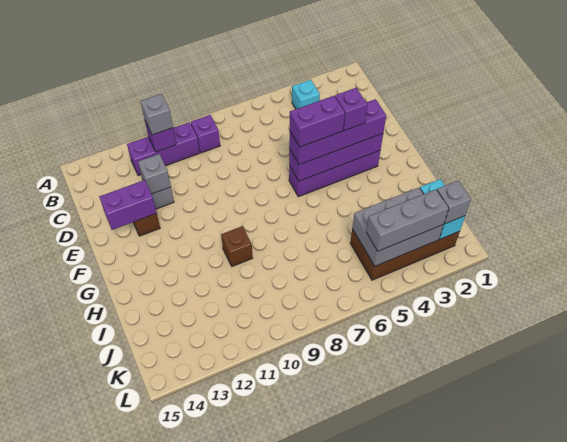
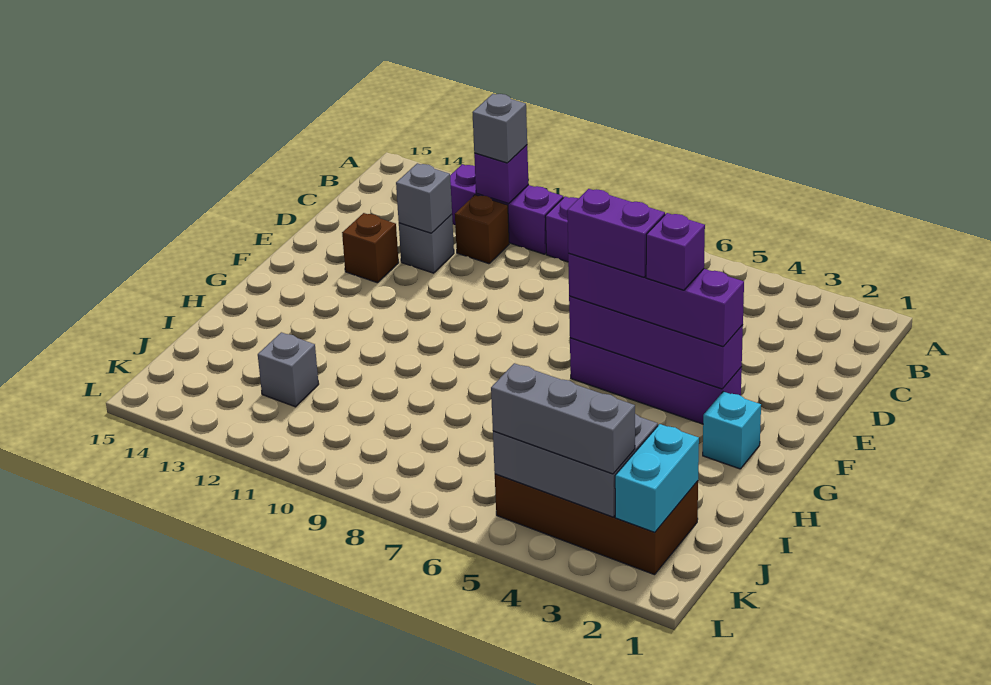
cyan 1x1 brick [292,80,320,109] -> cyan 1x1 brick moved to [703,392,761,469]
purple 1x2 brick [99,180,156,230] -> none
brown 1x1 brick [221,226,253,266] -> brown 1x1 brick moved to [455,195,509,264]
grey 1x1 brick [437,181,471,224] -> grey 1x1 brick moved to [258,332,319,407]

